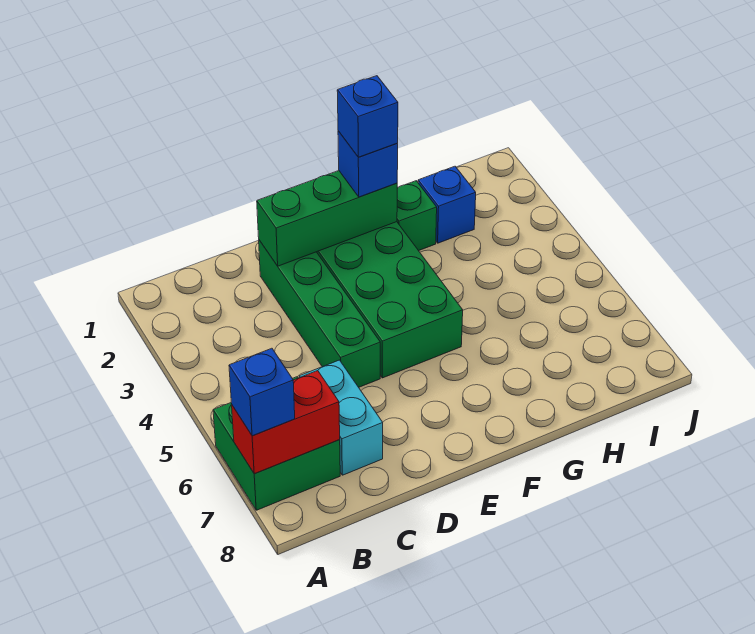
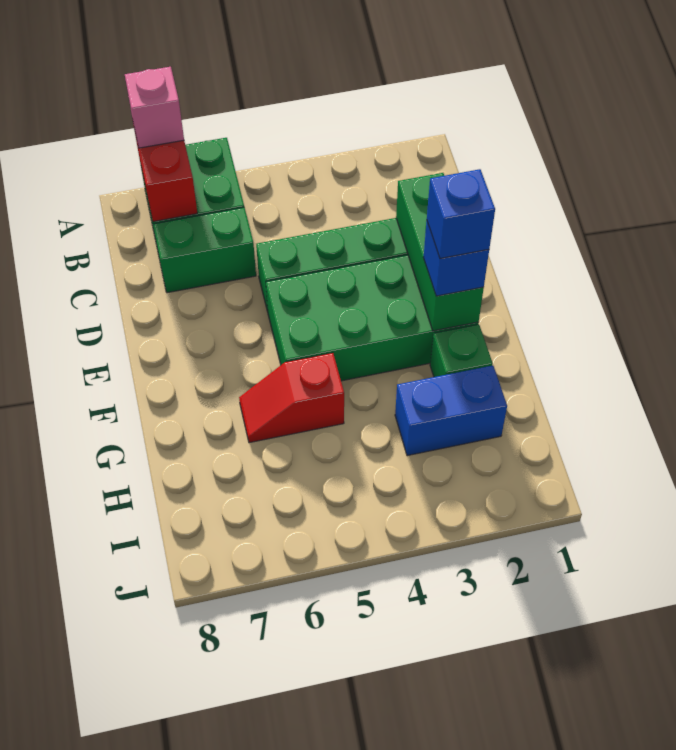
blue 1x1 brick [229,348,295,436] -> pink 1x1 brick [125,67,184,148]
cyan 1x2 brick [299,360,383,475] -> green 1x2 brick [153,207,256,293]
none -> red 1x2 slope [239,353,344,443]
blue 1x1 brick [418,166,476,243] -> blue 1x2 brick [395,365,507,456]

